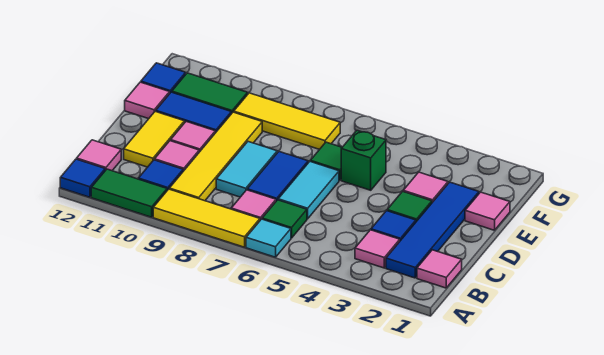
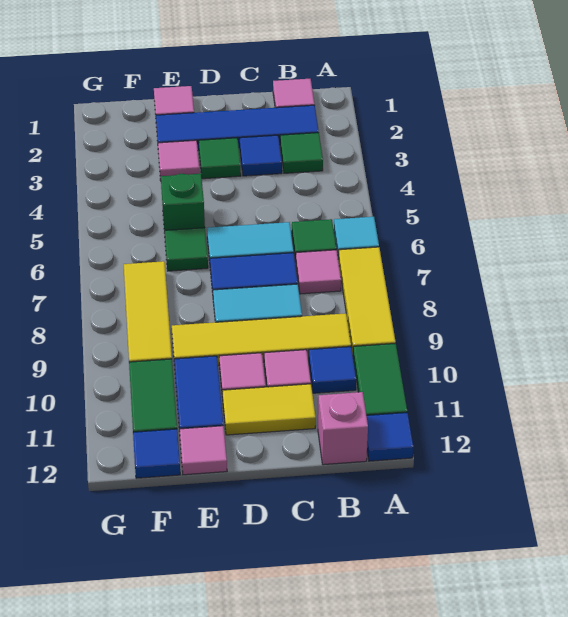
pink 1x1 tile [355,230,400,268] -> green 1x1 tile [280,133,323,173]
pink 1x1 tile [77,140,121,171] -> pink 1x1 brick [318,392,368,465]

